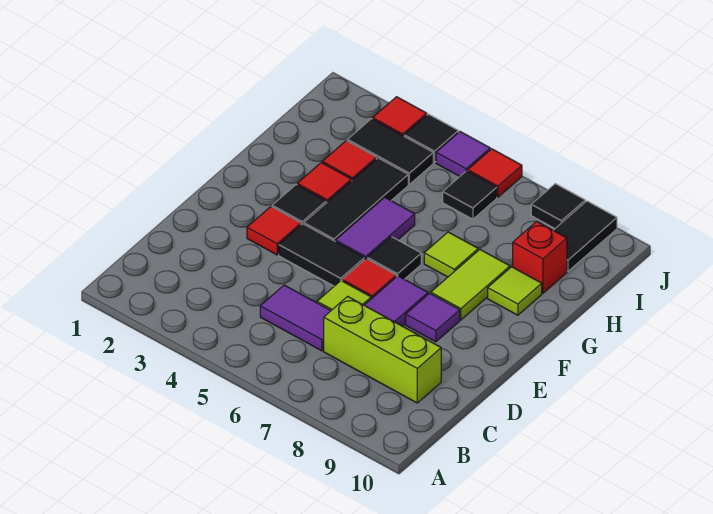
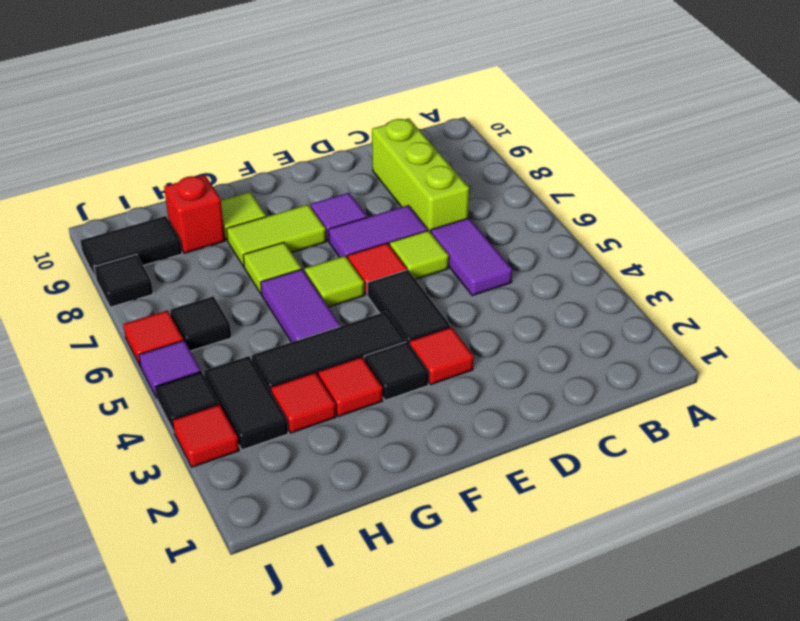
purple 1x2 tile [336,197,415,259] -> purple 1x2 tile turned to [261,269,340,342]
black 1x1 tile [367,237,421,279] -> lime 1x1 tile [305,256,364,307]

